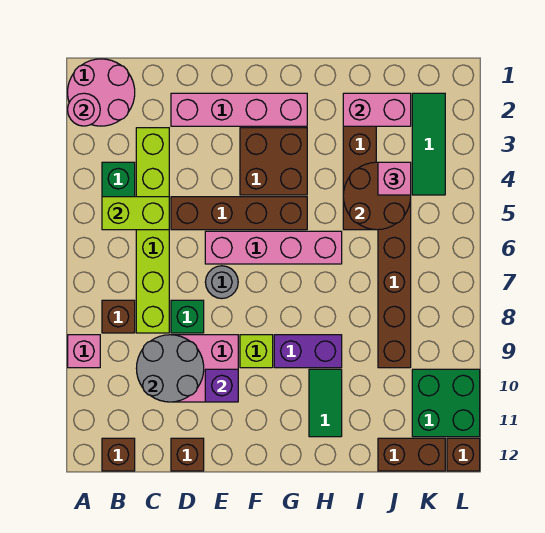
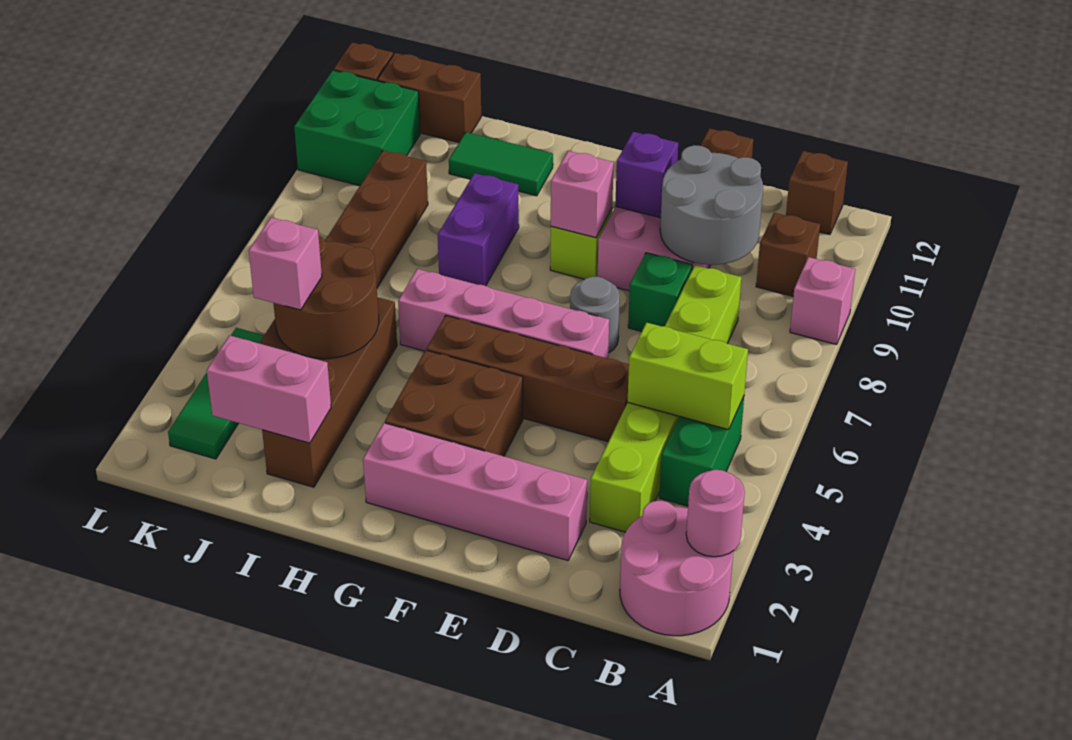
brown 1x1 brick [102,300,135,333] -> brown 1x1 brick moved to [756,213,820,296]
none -> pink 1x1 brick [551,151,614,238]
purple 1x2 brick [274,335,342,368] -> purple 1x2 brick turned to [438,173,519,286]
green 1x2 tile [309,369,342,437] -> green 1x2 tile turned to [449,132,553,196]

